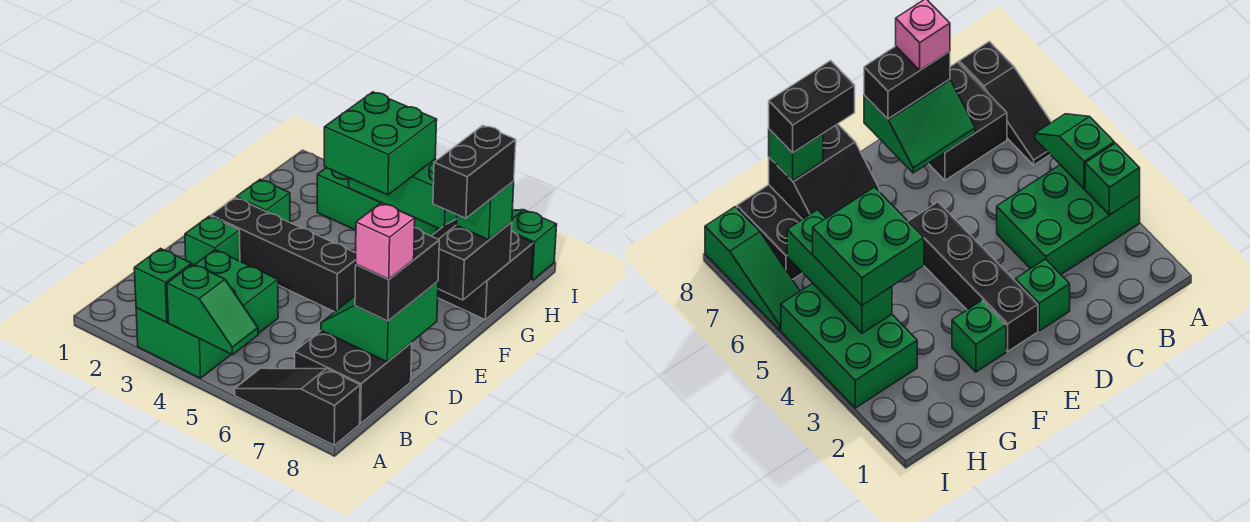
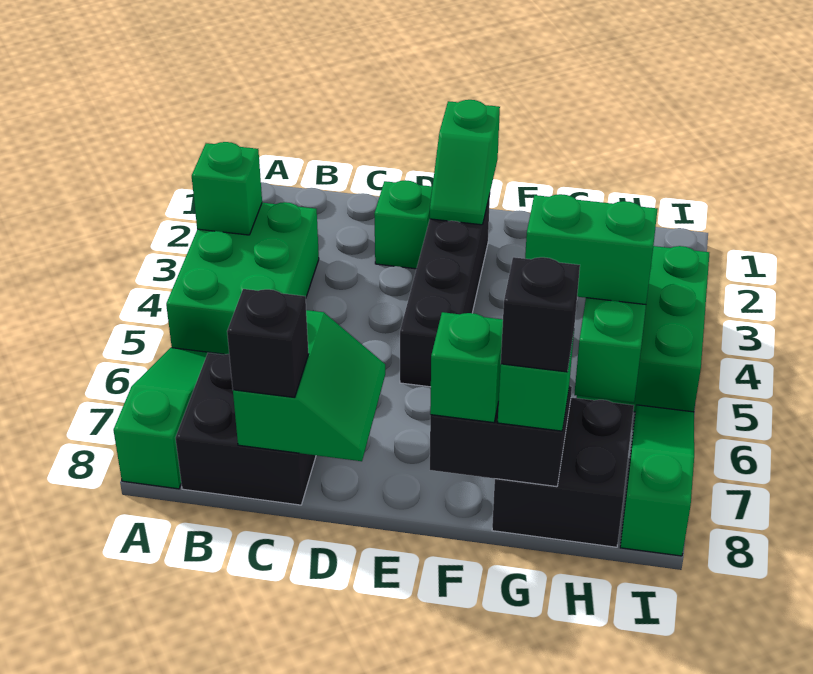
green 2x3 brick [136,250,278,378] -> green 2x3 brick turned to [166,202,319,354]
green 1x2 slope [167,264,258,355] -> green 1x2 slope moved to [430,100,500,225]
black 1x3 slope [235,368,360,445] -> green 1x3 slope [113,348,224,489]
green 2x2 slope [321,281,438,362] -> green 2x2 slope turned to [233,310,385,461]
black 1x2 brick [355,228,439,321] -> black 1x1 brick [227,289,309,398]
pink 1x1 brick [356,203,415,279] -> none
green 1x1 brick [236,179,290,222] -> green 1x1 brick moved to [430,312,503,423]
black 1x2 brick [433,126,516,218] -> black 1x1 brick [501,257,580,372]
green 2x2 brick [324,92,437,195] -> green 1x2 brick [525,194,658,305]

